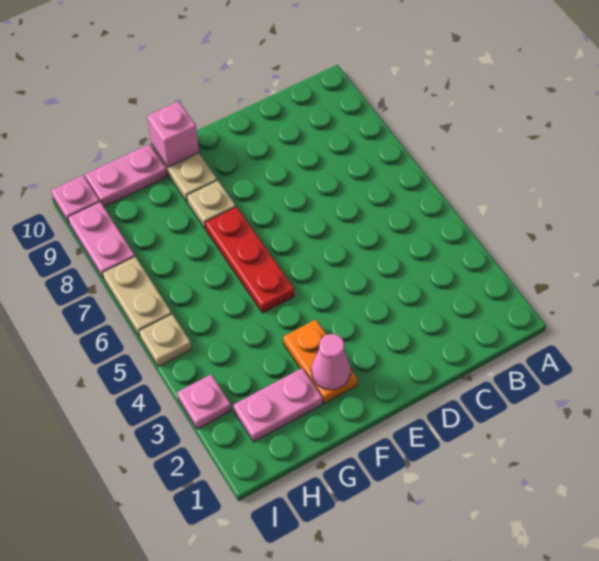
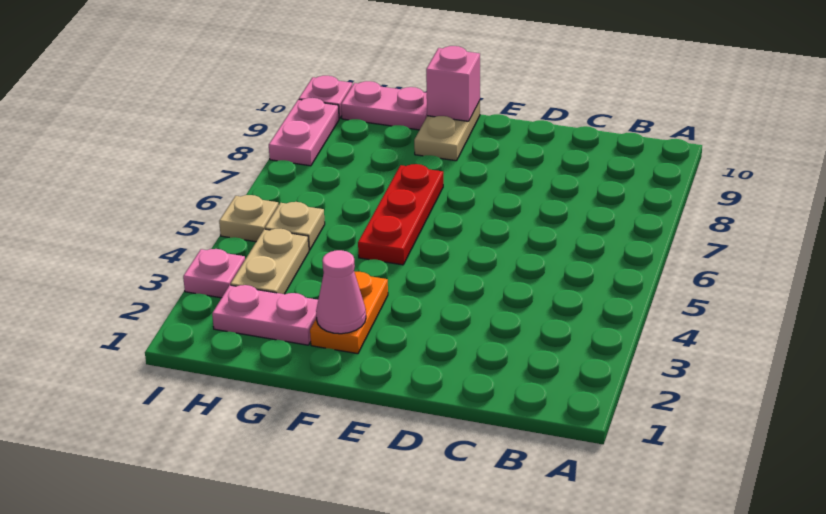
tan 1x1 plate [187,180,236,229] -> tan 1x1 plate moved to [265,202,325,250]
tan 1x2 plate [103,256,172,337] -> tan 1x2 plate moved to [230,229,309,294]

